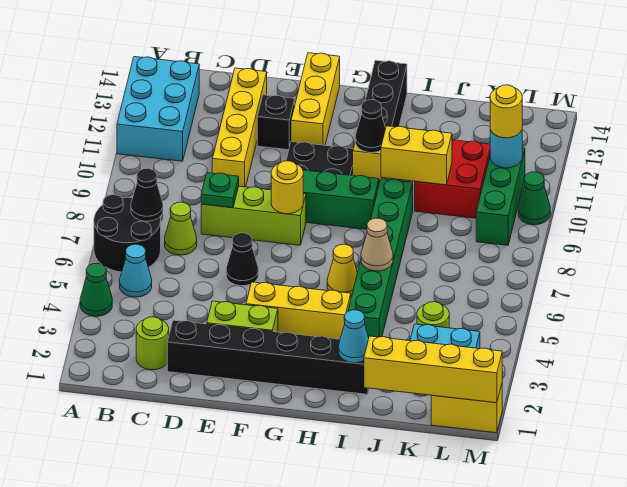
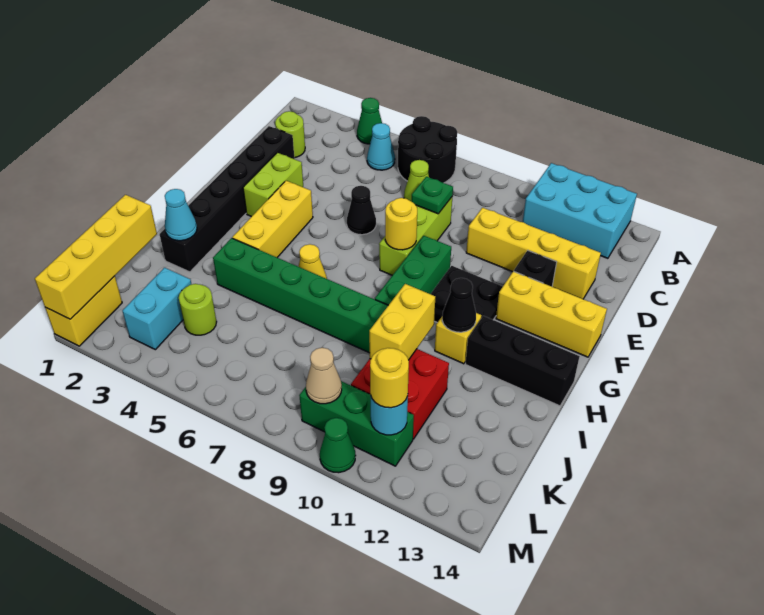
black 1x1 cone [131,168,163,221] -> none
tan 1x1 cone [361,218,393,271] -> tan 1x1 cone moved to [306,348,342,404]

